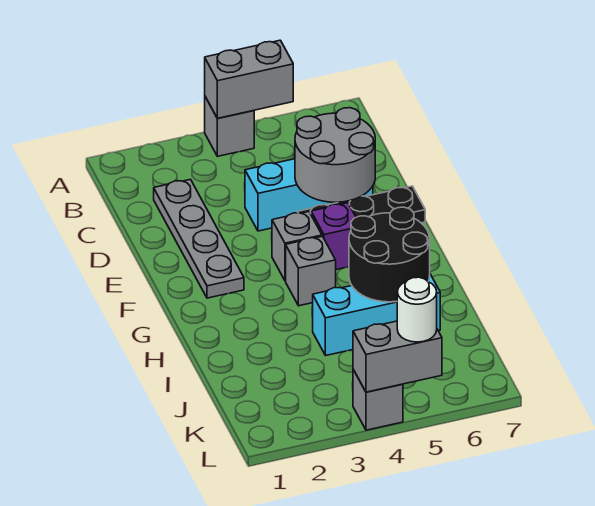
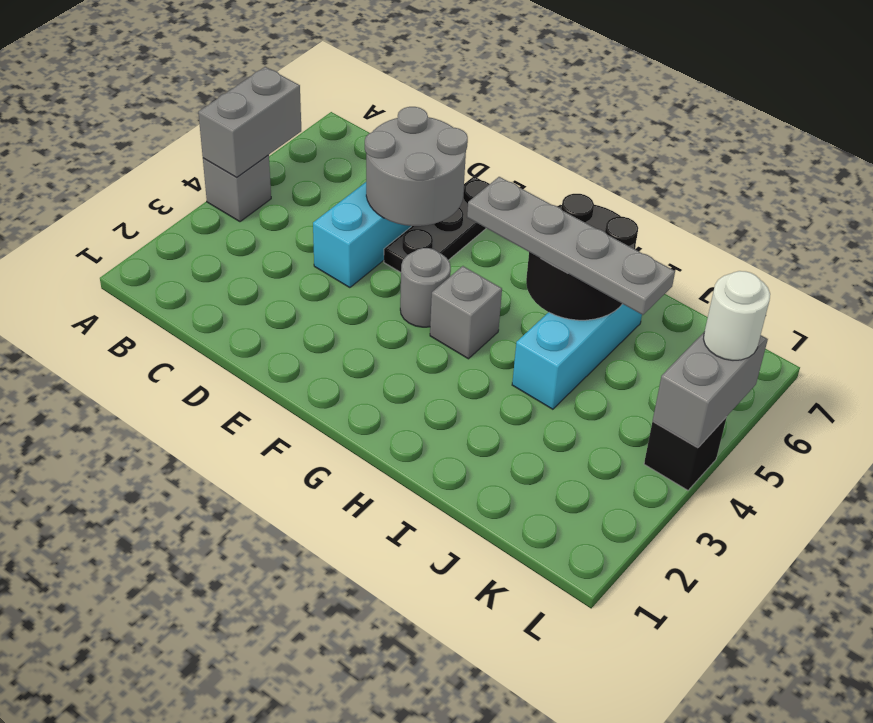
grey 1x4 plate [154,179,244,298] -> grey 1x4 plate moved to [467,177,675,315]
grey 1x1 brick [272,212,322,281] -> grey 1x1 round brick [400,248,451,327]
purple 1x1 brick [311,203,356,270] -> none
grey 1x1 brick [353,370,403,430] -> black 1x1 brick [644,417,727,490]

